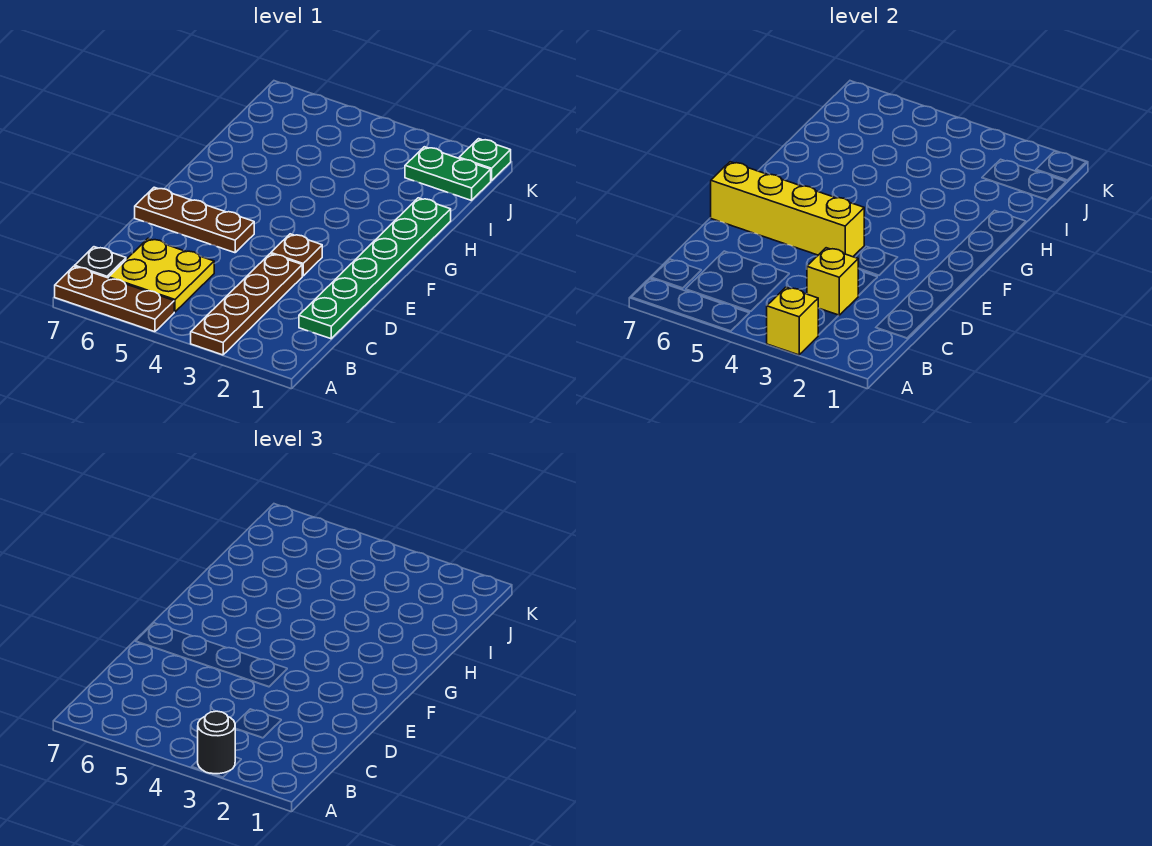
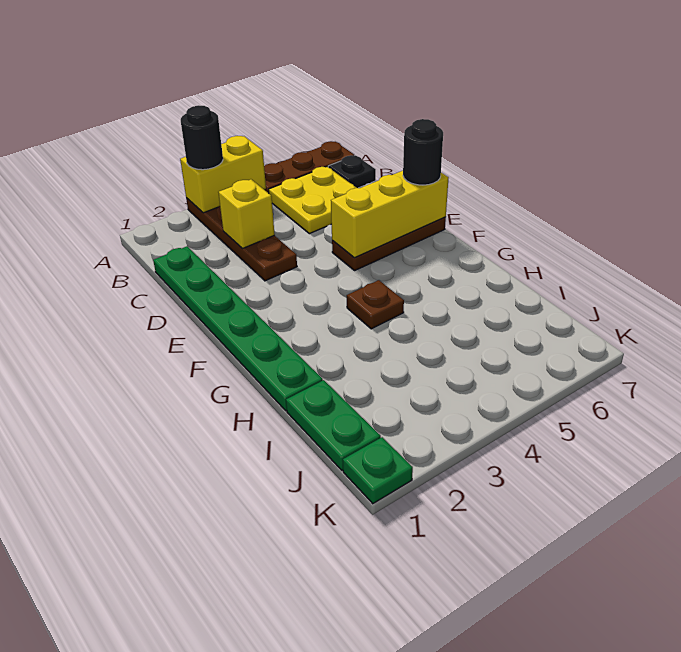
yellow 1x1 brick [767,287,818,355] -> yellow 1x2 brick [180,136,266,213]
brown 1x1 plate [271,234,322,276] -> brown 1x1 plate moved to [347,280,404,329]
yellow 1x4 brick [711,162,864,257] -> yellow 1x3 brick [331,171,449,258]
none -> black 1x1 round brick [403,119,443,185]
green 1x2 plate [405,147,491,200] -> green 1x2 plate turned to [286,380,381,470]

